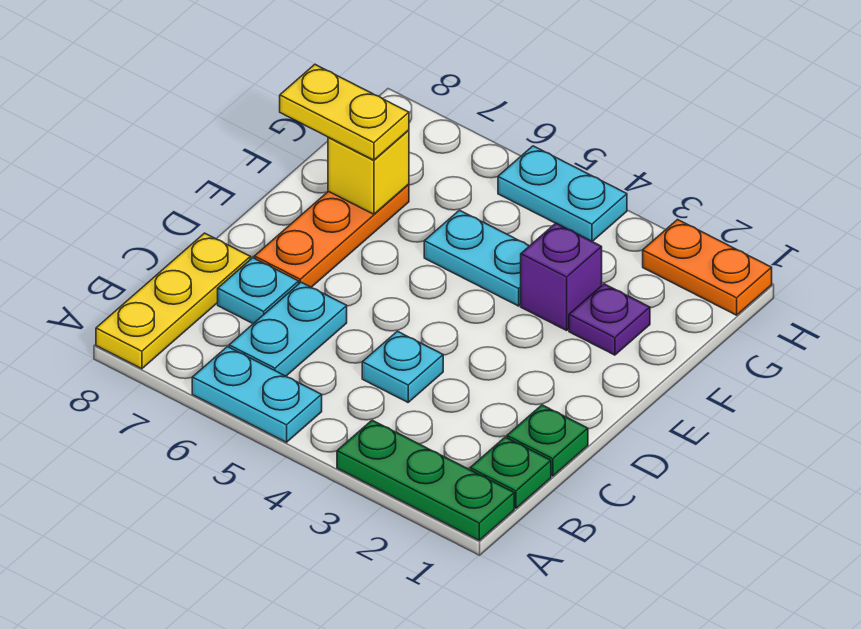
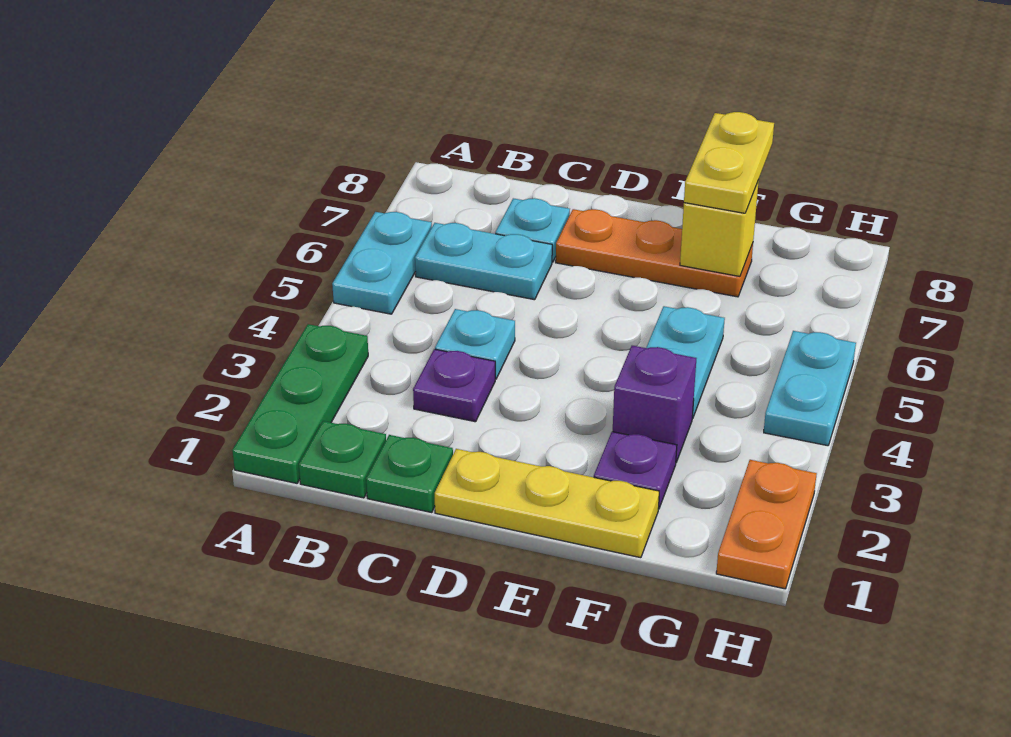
yellow 1x3 plate [96,233,250,369] -> yellow 1x3 plate moved to [435,449,659,558]
none -> purple 1x1 plate [413,349,495,422]

